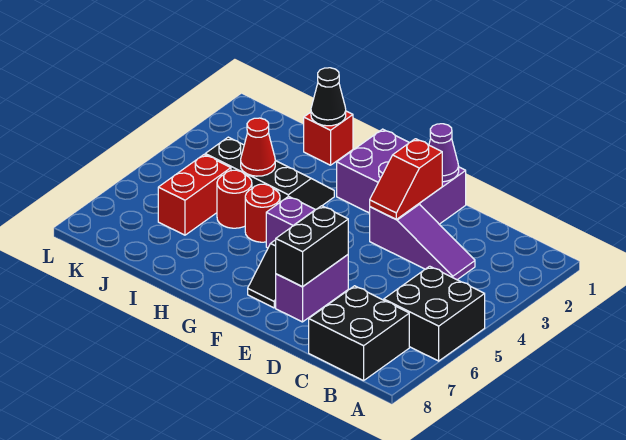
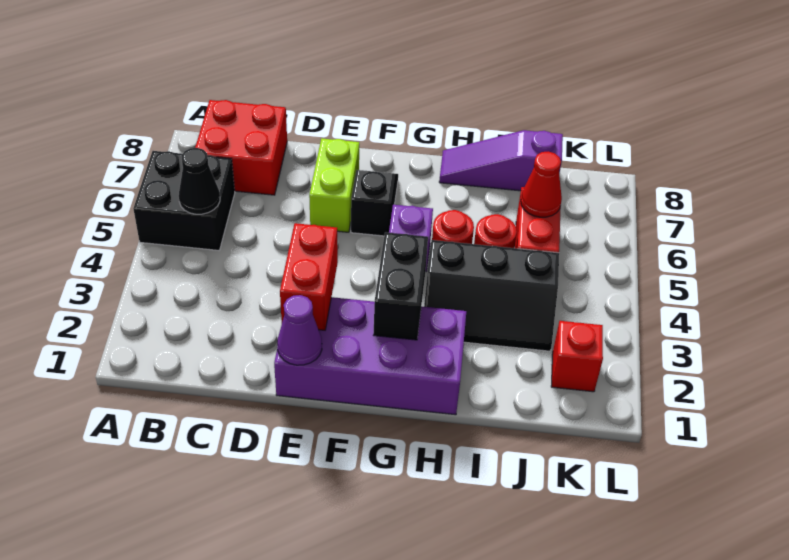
black 2x2 brick [309,286,409,381] -> red 2x2 brick [195,100,287,195]
purple 1x3 slope [370,204,475,280] -> purple 1x3 slope moved to [439,130,563,191]
purple 2x3 brick [337,129,466,224] -> purple 2x4 brick [274,297,466,415]
red 1x2 slope [370,139,442,219] -> red 1x2 brick [280,223,338,330]
purple 1x2 brick [276,255,348,322] -> lime 1x2 brick [309,138,359,232]
black 1x2 brick [276,206,348,287] -> black 1x2 brick moved to [374,232,428,340]
red 1x1 brick [304,111,353,165] -> red 1x1 brick moved to [551,321,603,392]
black 1x1 cone [311,68,346,126] -> black 1x1 cone moved to [179,148,220,214]
red 1x1 cone [241,118,275,176] -> red 1x1 cone moved to [521,151,562,217]

